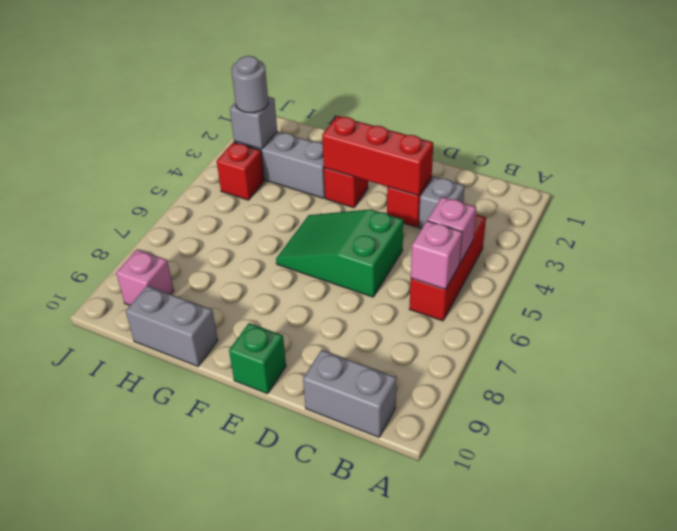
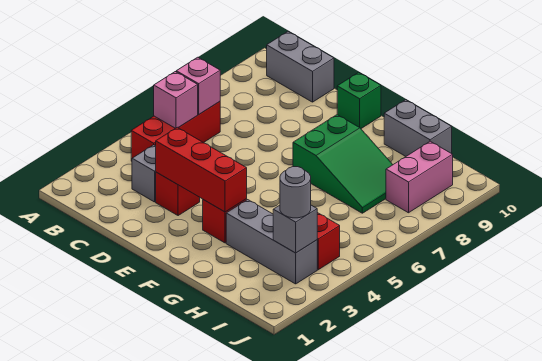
green 2x3 slope [276,209,403,297] -> green 2x3 slope moved to [293,115,393,213]
pink 1x1 brick [116,249,174,305] -> pink 1x2 brick [386,141,453,213]

